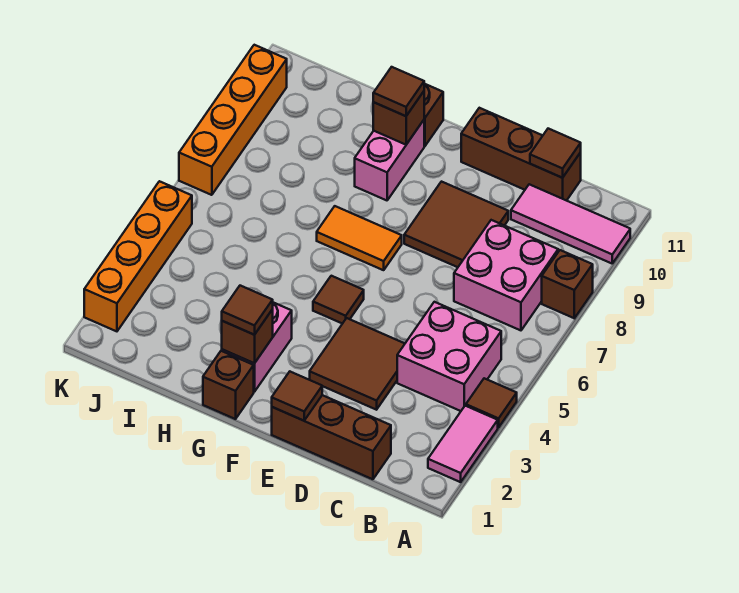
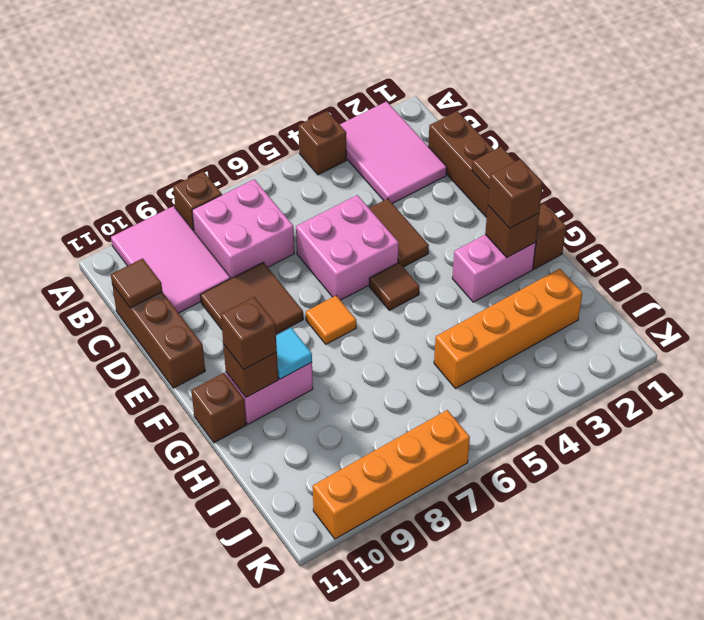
pink 1x2 tile [428,406,498,482] -> pink 2x3 tile [340,101,447,204]
brown 1x1 tile [466,378,517,428] -> brown 1x1 brick [298,111,346,175]
pink 1x3 tile [511,184,630,263] -> pink 2x3 tile [111,206,230,313]
pink 2x2 brick [397,302,501,411] -> pink 2x2 brick moved to [296,195,399,300]
brown 2x2 tile [310,318,405,410] -> brown 1x2 tile [369,199,429,267]
orange 1x2 tile [317,206,402,270] -> orange 1x1 tile [306,296,356,344]
brown 1x1 tile [222,286,273,335] -> brown 1x1 brick [488,159,543,228]
none -> cyan 1x1 tile [276,328,312,379]
brown 1x1 tile [373,67,424,116] -> brown 1x1 brick [221,297,277,369]
orange 1x4 brick [84,181,192,331] -> orange 1x4 brick moved to [434,269,582,389]

